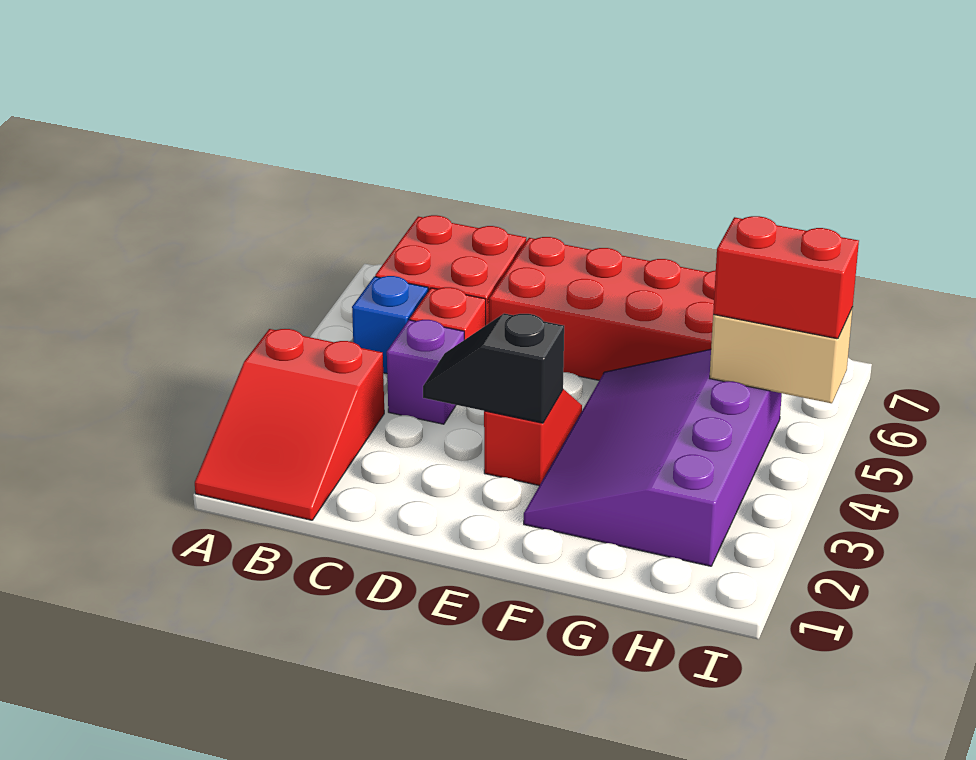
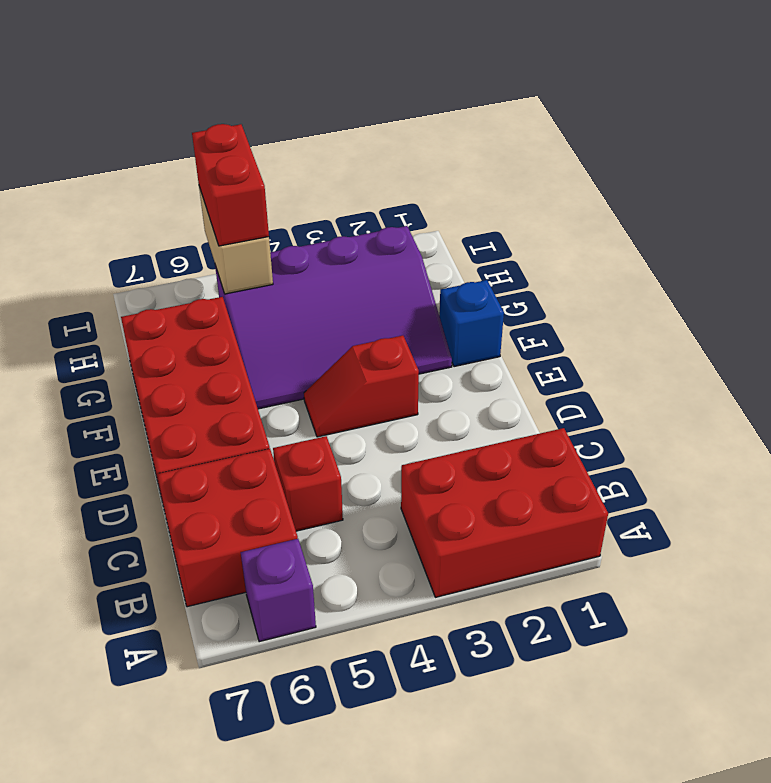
red 2x3 slope [195,329,384,520] -> red 2x3 brick [401,428,608,597]
blue 1x1 brick [352,276,428,374] -> blue 1x1 brick moved to [439,280,504,367]
purple 1x1 brick [387,320,464,424] -> purple 1x1 brick moved to [241,539,316,642]
black 1x2 slope [423,313,564,423] -> none

